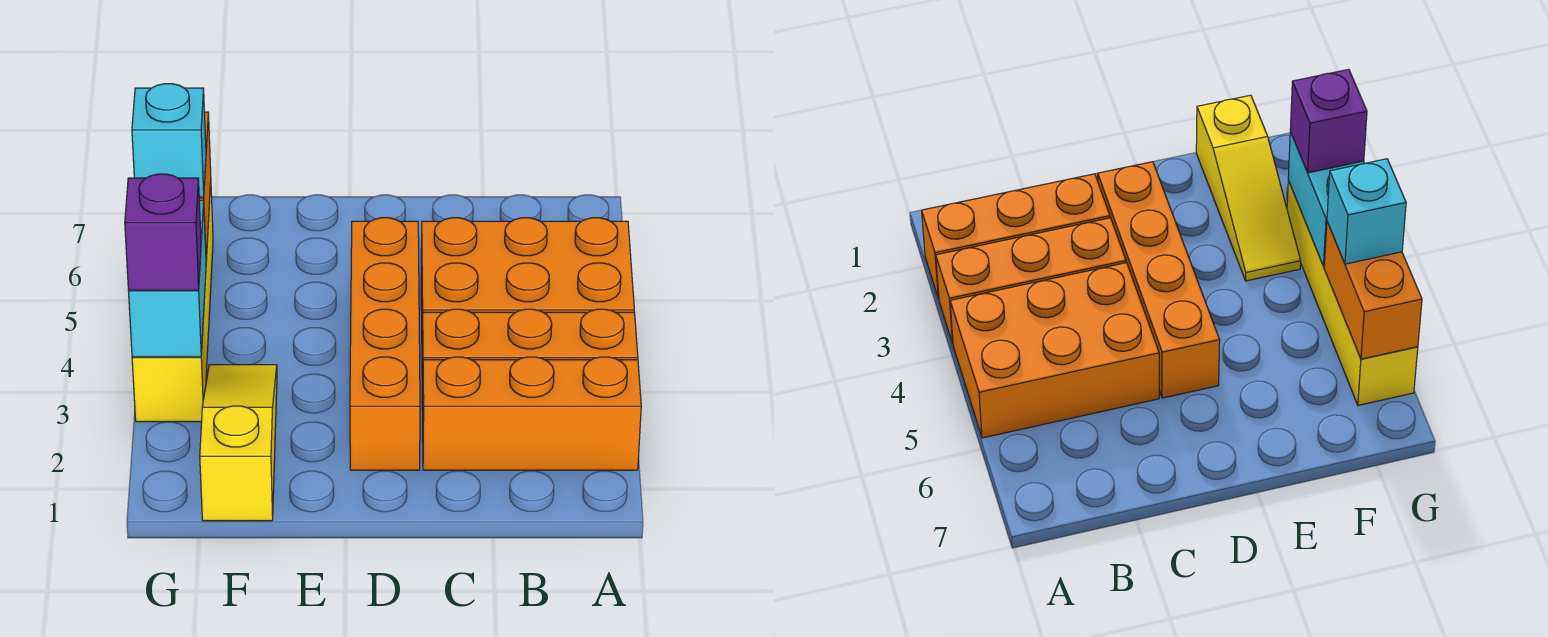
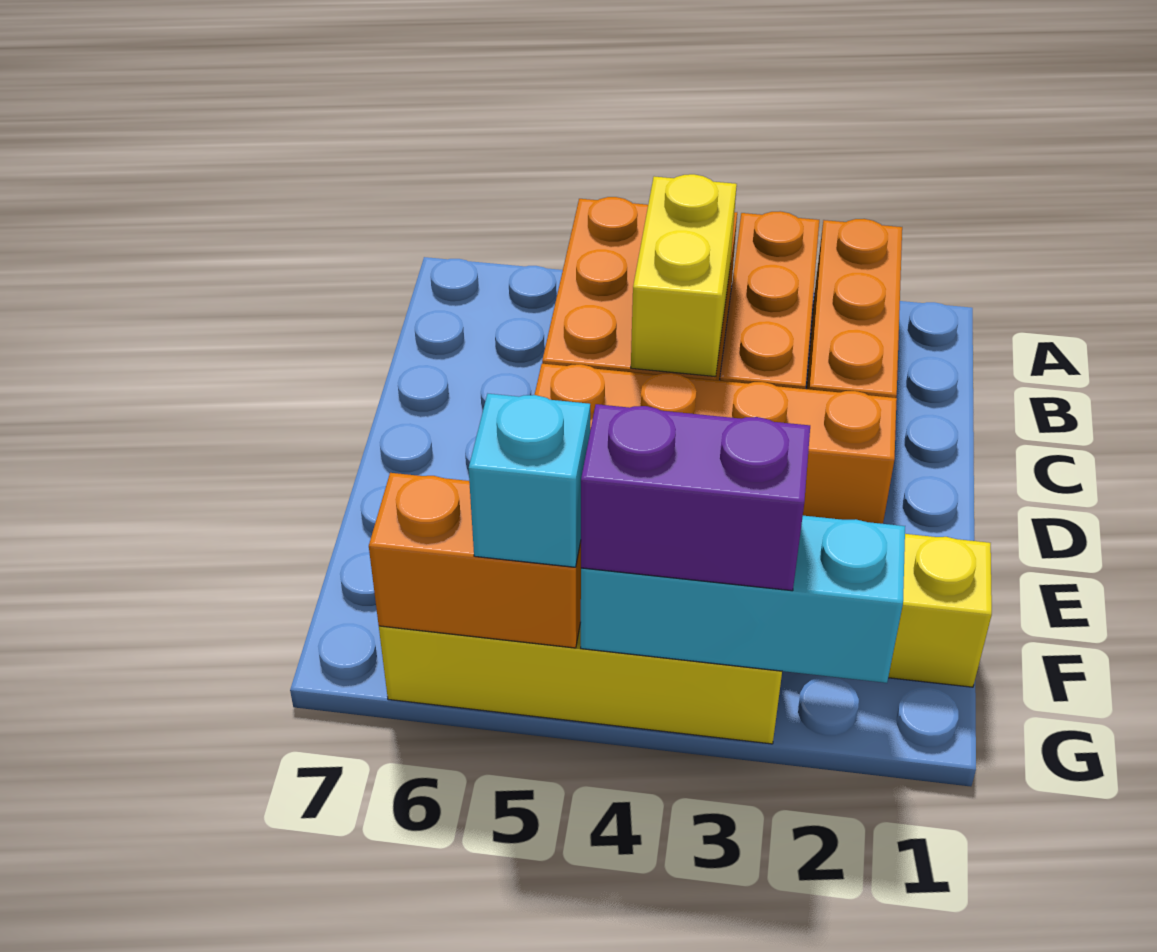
none -> yellow 1x2 brick [631,174,737,377]
cyan 1x2 brick [129,200,206,357] -> cyan 1x3 brick [581,516,905,683]
purple 1x1 brick [125,174,201,290] -> purple 1x2 brick [581,404,810,591]

